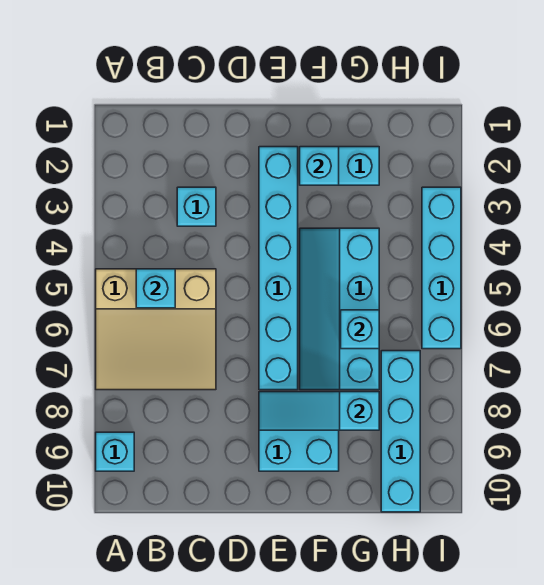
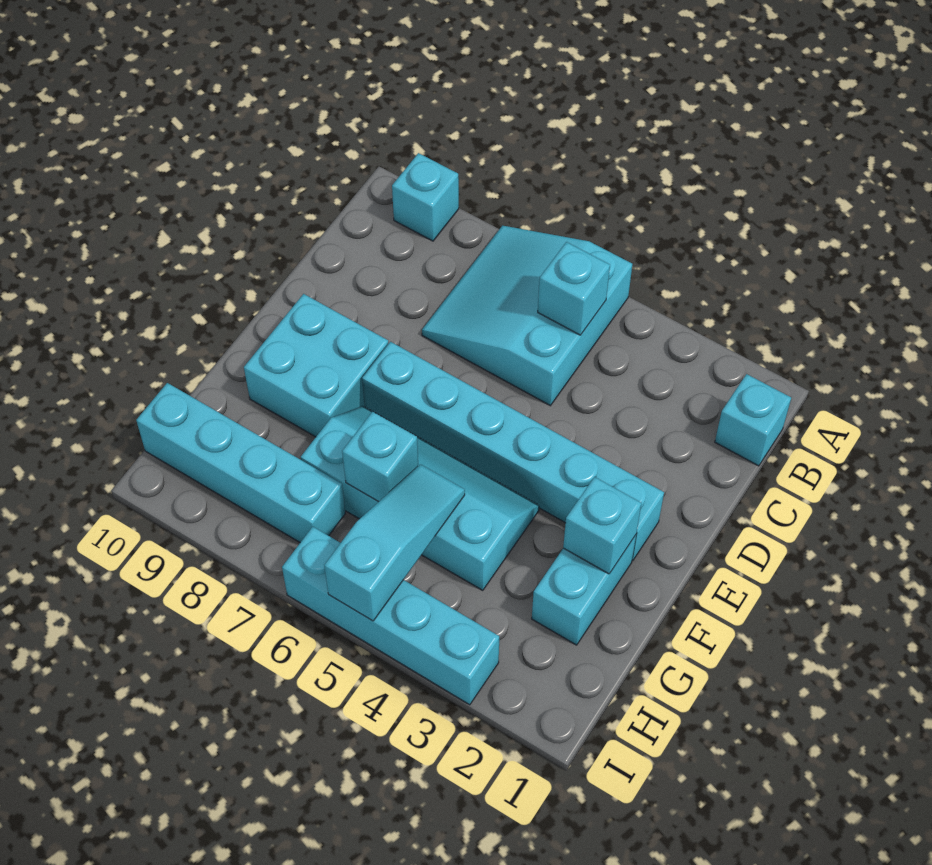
tan 3x3 slope [96,269,216,390] -> cyan 3x3 slope [422,226,632,406]
cyan 1x1 brick [177,187,216,226] -> cyan 1x1 brick moved to [715,374,791,466]
cyan 1x3 slope [259,392,379,430] -> cyan 1x3 slope moved to [324,464,465,621]

